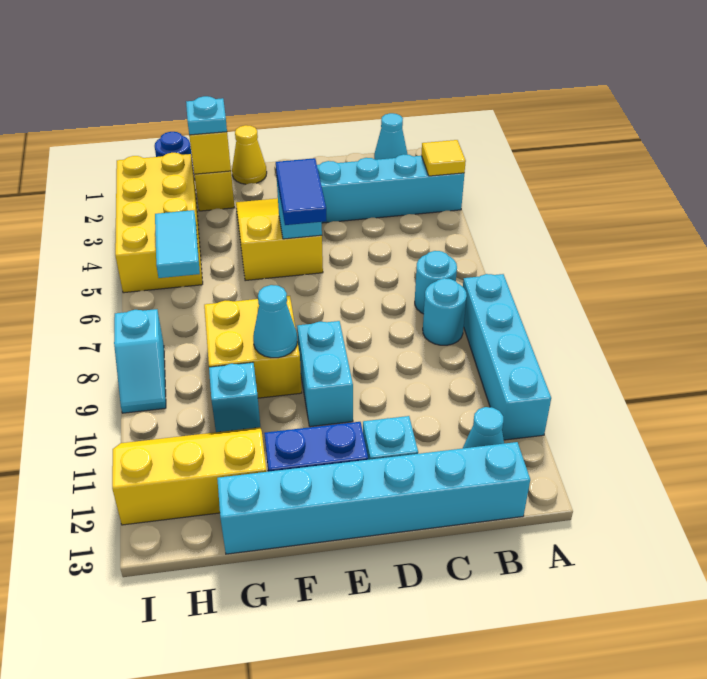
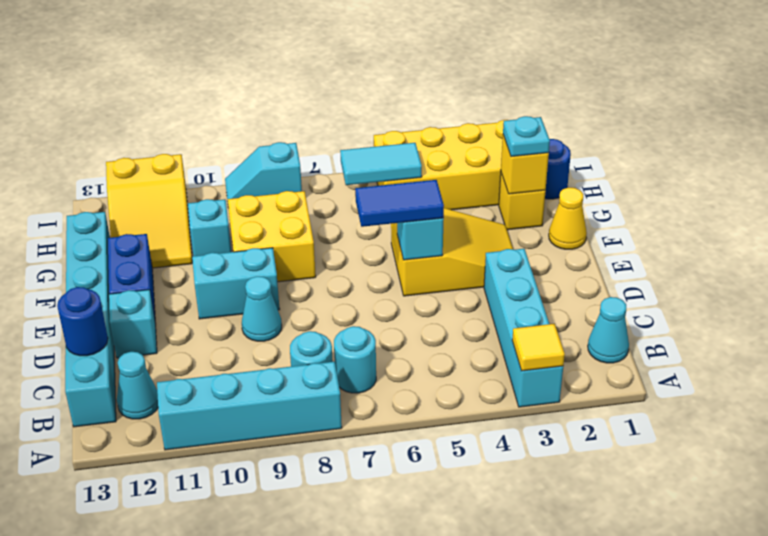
none -> blue 1x1 round brick [57,287,108,356]
cyan 1x1 cone [253,285,297,358] -> cyan 1x1 cone moved to [242,276,282,341]
yellow 2x3 slope [112,427,267,525] -> yellow 2x3 slope turned to [106,154,192,268]

